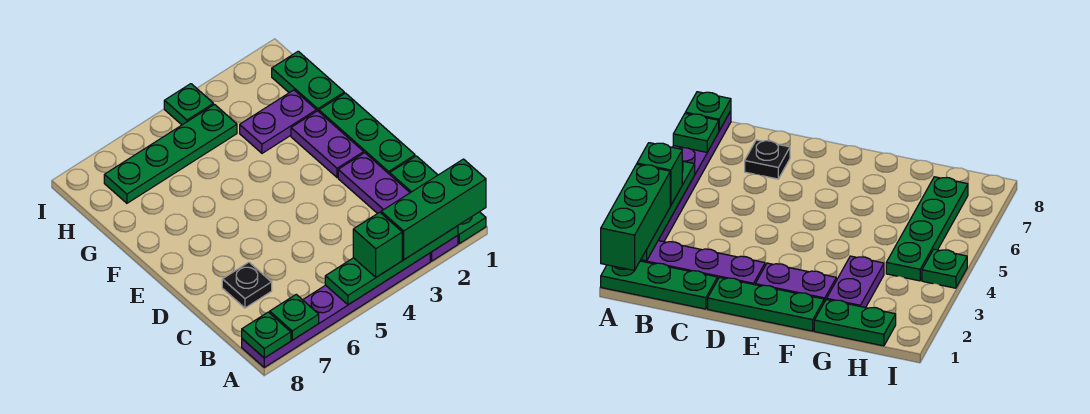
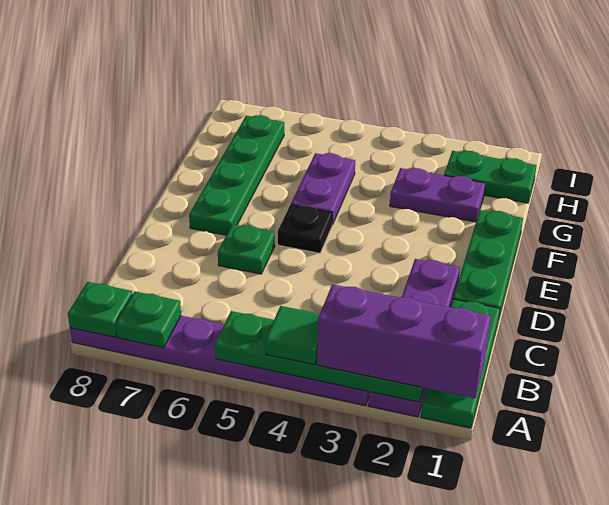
green 1x3 brick [381,159,486,259] -> purple 1x3 brick [317,284,491,398]
green 1x1 brick [353,212,402,277] -> green 1x1 tile [265,306,320,365]
black 1x1 plate [222,262,272,308] -> black 1x1 plate moved to [278,205,332,253]
purple 1x2 plate [291,111,364,178] -> purple 1x2 plate moved to [291,153,355,225]
green 1x2 plate [272,51,344,112] -> green 1x2 plate turned to [444,151,537,203]
green 1x4 plate [104,105,237,203] -> green 1x4 plate turned to [189,115,284,235]
green 1x1 plate [164,84,213,125] -> green 1x1 plate moved to [218,224,275,274]

